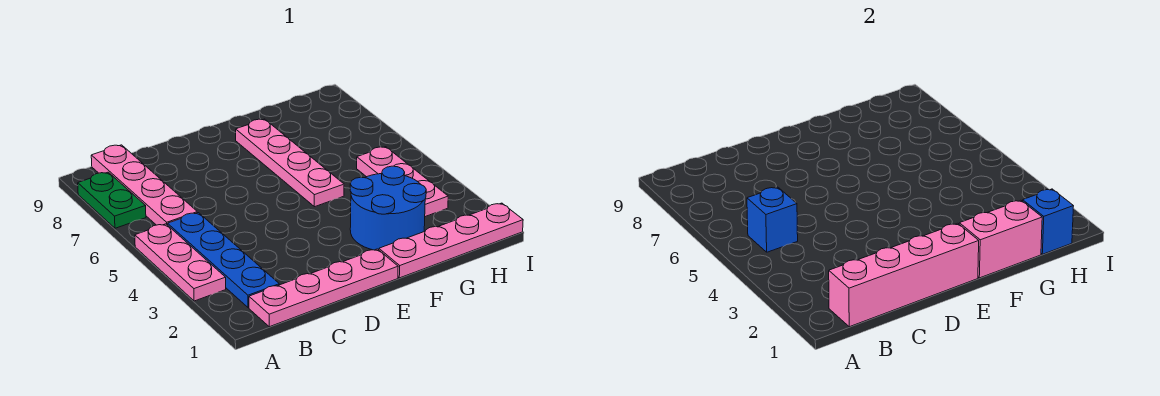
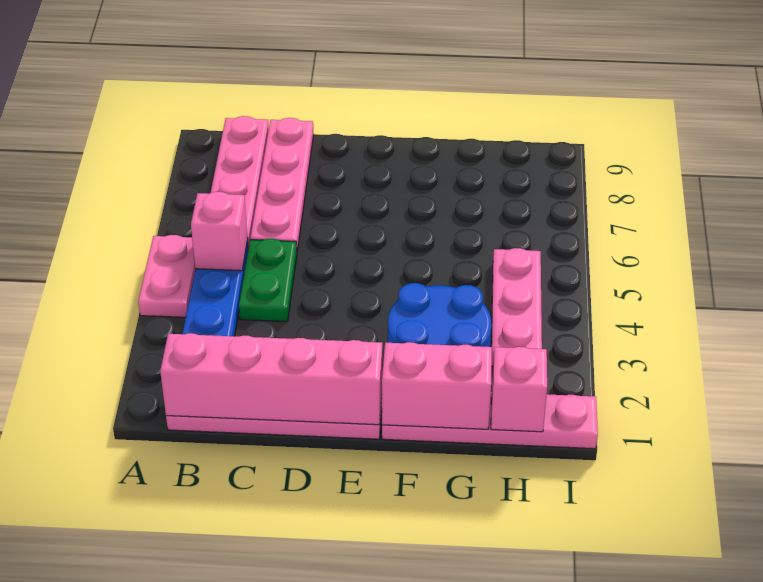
pink 1x3 plate [135,224,226,301] -> pink 1x2 plate [138,235,195,317]
green 1x2 plate [78,172,146,228] -> green 1x2 plate moved to [239,239,297,322]
blue 1x1 brick [747,187,798,252] -> pink 1x1 brick [191,192,248,271]
pink 1x4 plate [236,119,344,207] -> pink 1x4 plate moved to [250,118,314,251]
blue 1x1 brick [1023,189,1073,254] -> pink 1x1 brick [491,347,547,432]

